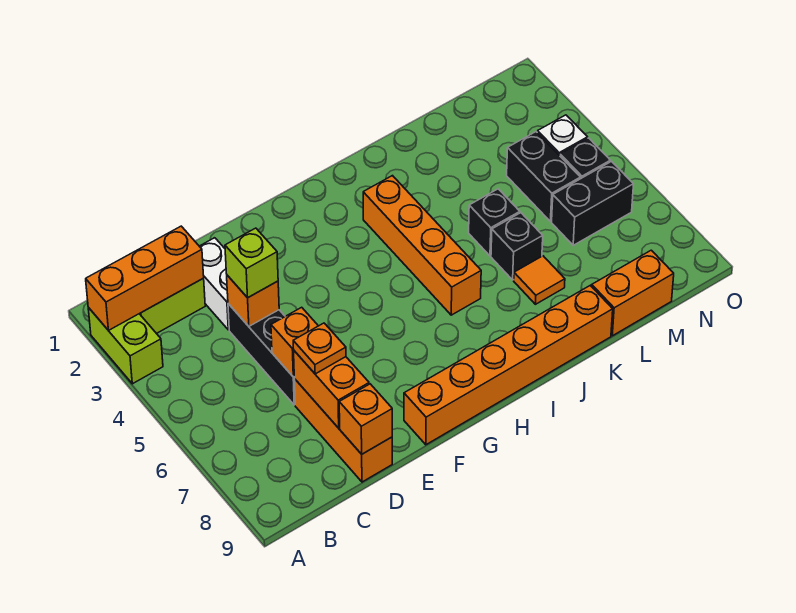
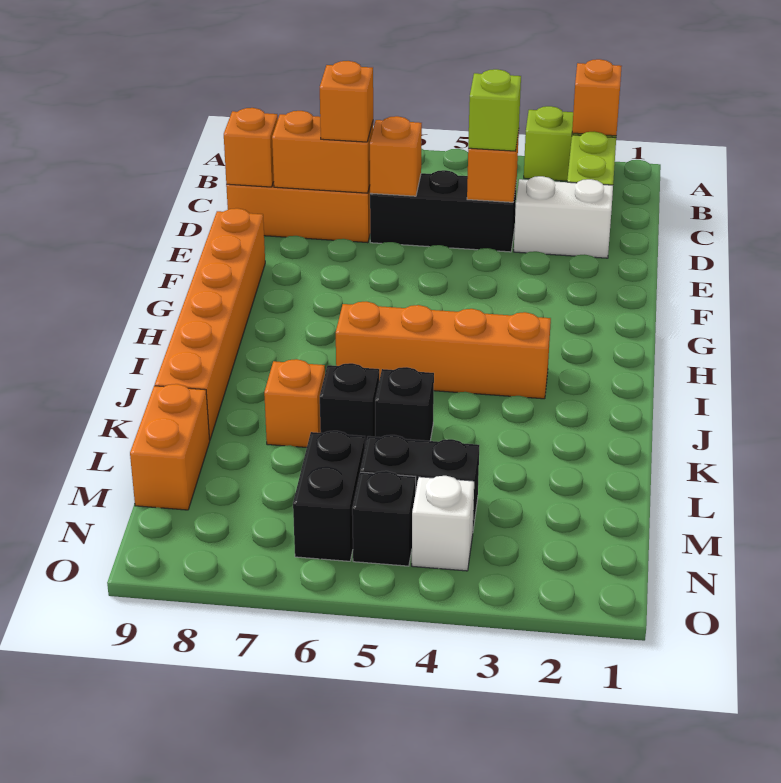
orange 1x3 brick [86,226,204,330] -> orange 1x1 brick [572,59,622,136]
orange 1x1 plate [293,323,346,374] -> orange 1x1 brick [320,61,373,142]
orange 1x1 tile [514,256,565,304] -> orange 1x1 brick [264,359,325,447]

